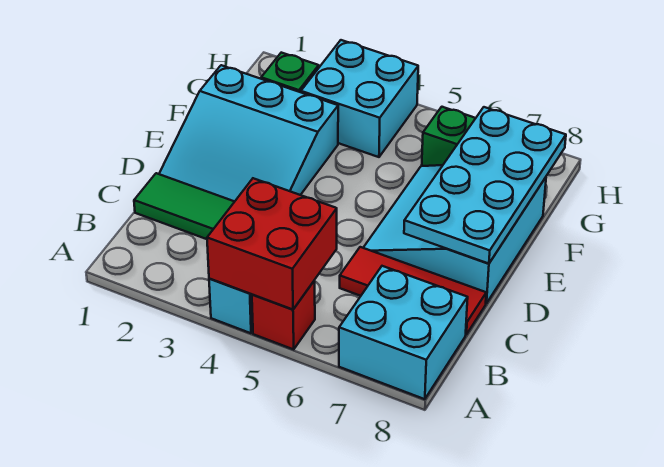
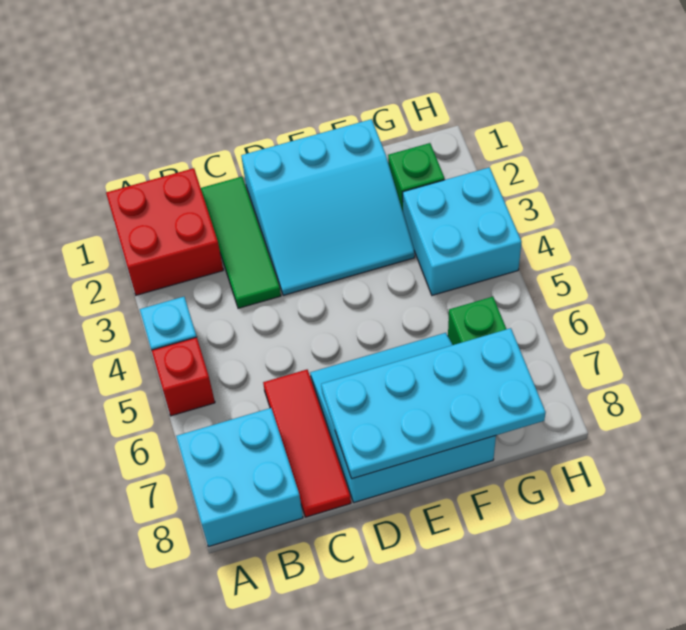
red 2x2 brick [207,178,337,309] -> red 2x2 brick moved to [106,168,223,295]
cyan 3x3 slope [159,65,338,201] -> cyan 3x3 slope turned to [241,119,415,295]

